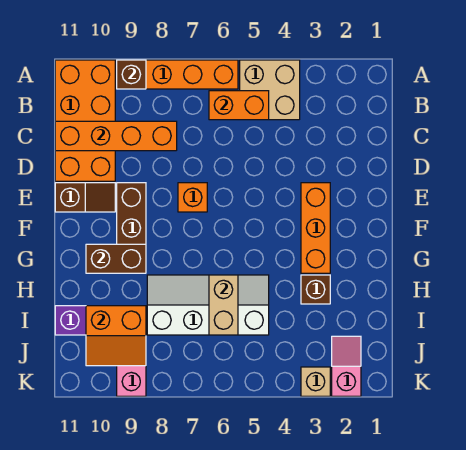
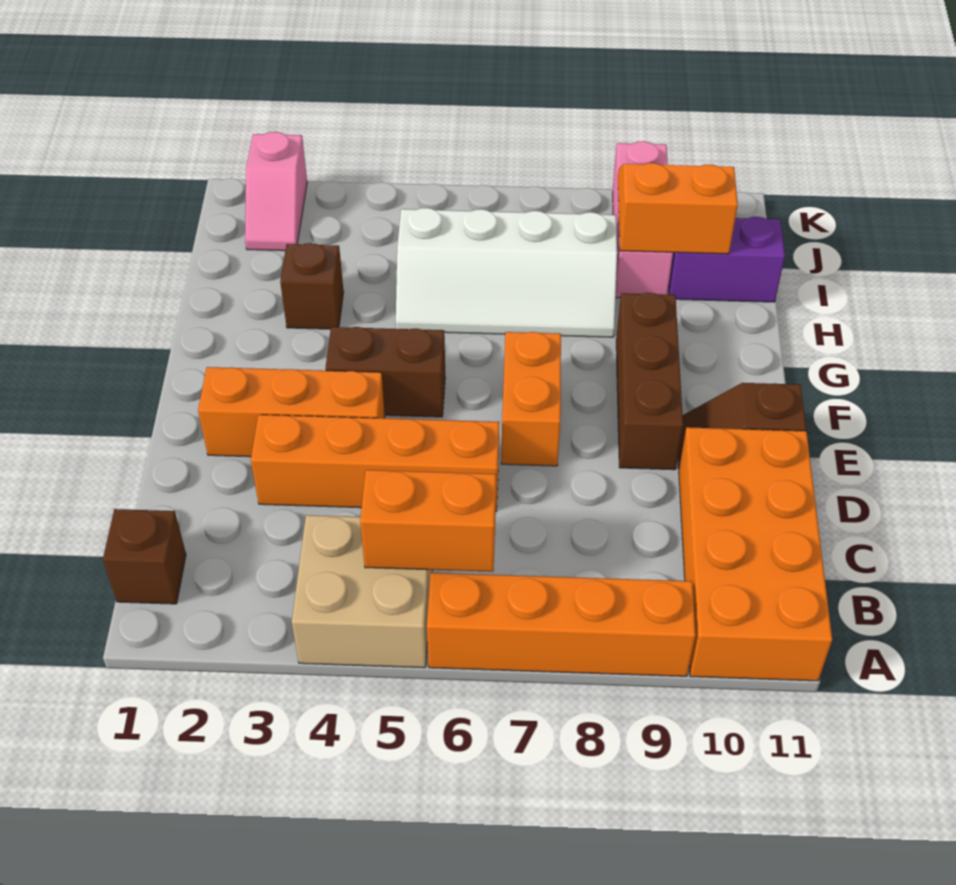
brown 1x1 brick [117,60,146,89] -> brown 1x1 brick moved to [103,509,186,604]
orange 1x4 brick [55,121,177,151] -> orange 1x4 brick moved to [251,415,499,511]
orange 1x3 brick [301,183,330,273] -> orange 1x3 brick turned to [198,367,385,457]
orange 1x1 brick [178,183,207,212] -> orange 1x2 brick [501,332,561,466]
brown 1x2 brick [86,244,146,273] -> brown 1x2 brick moved to [325,327,445,417]
tan 1x2 brick [209,275,238,335] -> none
tan 1x1 brick [301,367,330,396] -> none

